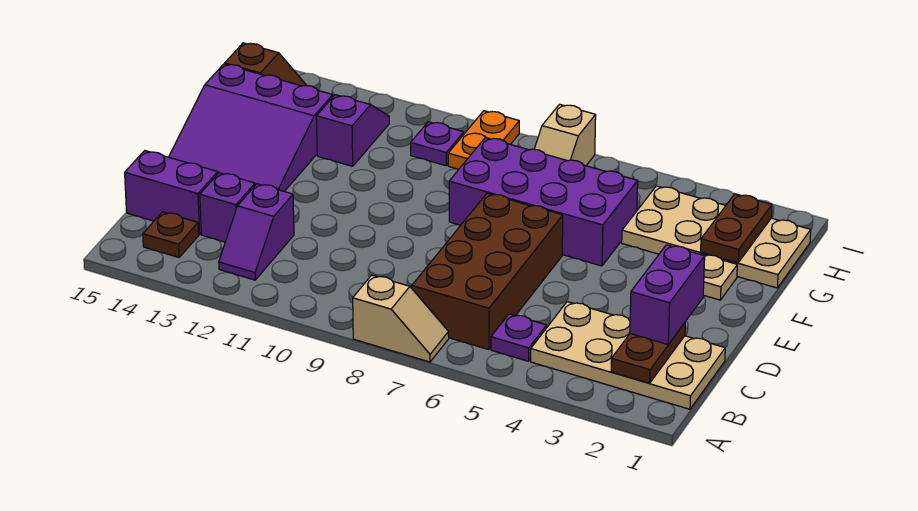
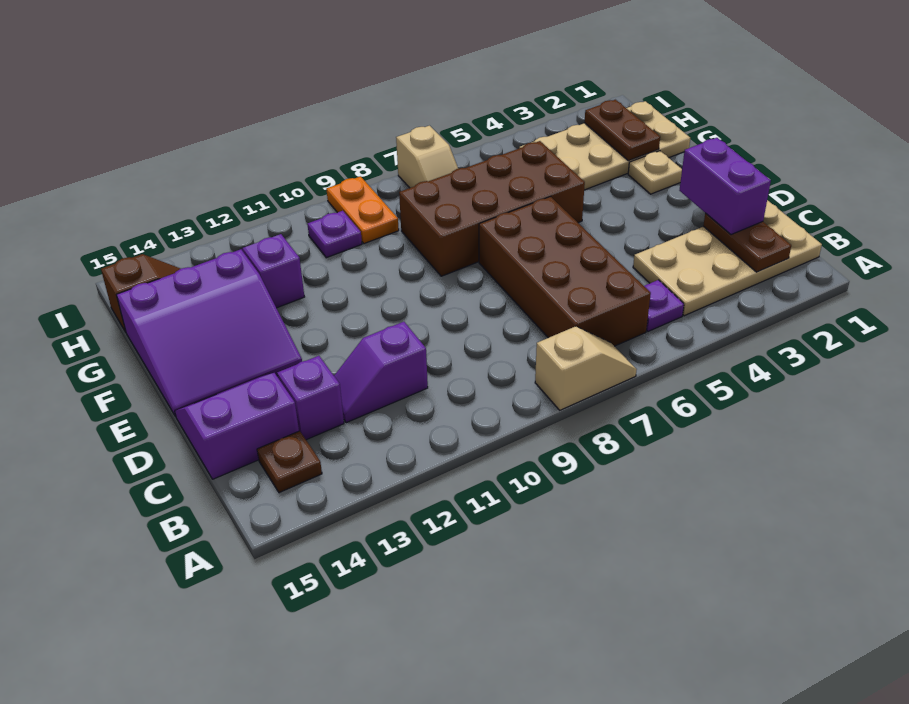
purple 1x2 slope [219,184,294,280] -> purple 1x2 slope turned to [334,322,428,423]
purple 2x4 brick [449,138,638,266] -> brown 2x4 brick [399,141,585,276]

